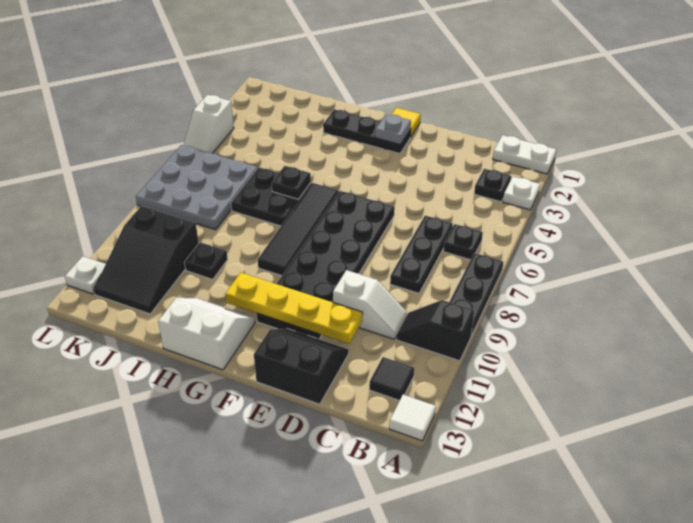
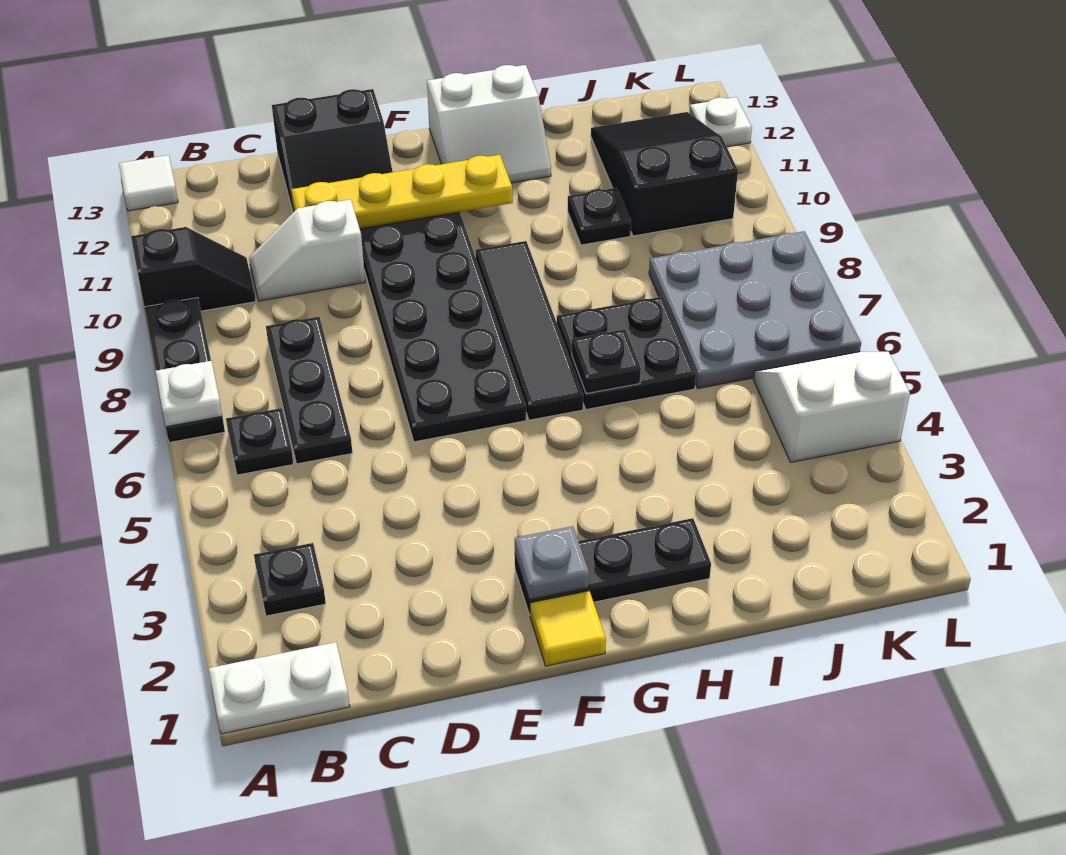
white 1x1 plate [503,177,540,210] -> white 1x1 plate moved to [156,361,222,427]
black 1x1 tile [369,357,414,401] -> none
white 1x2 slope [184,95,234,153] -> white 2x2 slope [754,351,910,462]

